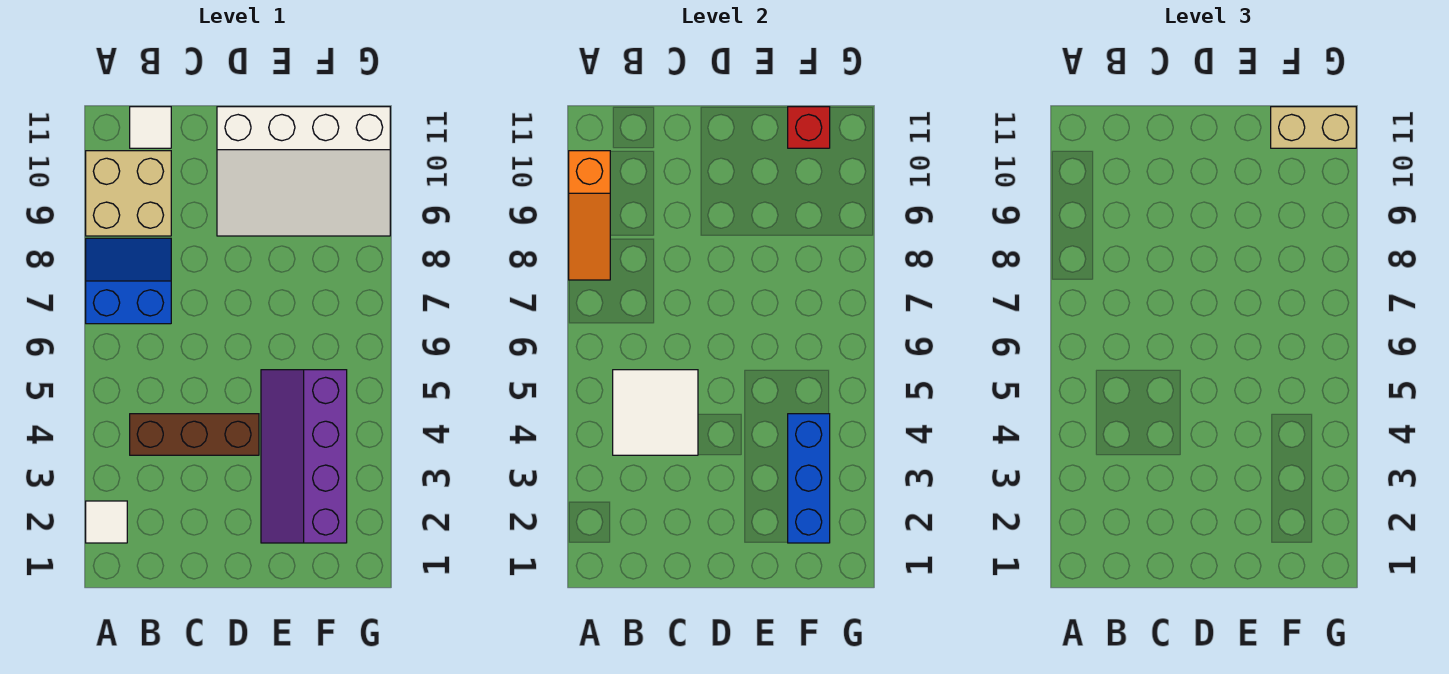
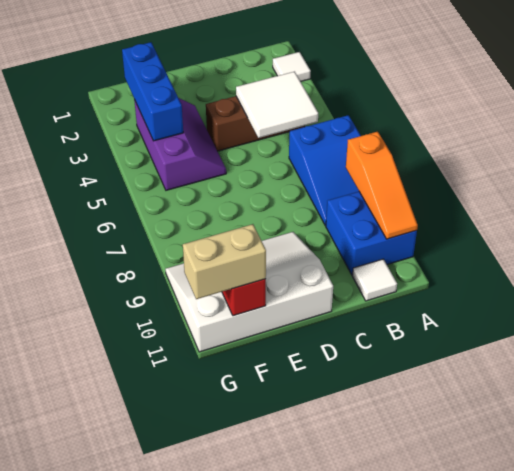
blue 2x2 slope [86,238,171,324] -> blue 2x3 slope [289,115,361,226]
orange 1x3 slope [569,151,610,280] -> orange 1x3 slope turned to [346,132,418,239]
tan 2x2 brick [86,151,171,236] -> blue 2x2 brick [326,192,417,275]
purple 2x4 slope [261,370,347,543] -> purple 2x3 slope [134,98,226,190]

